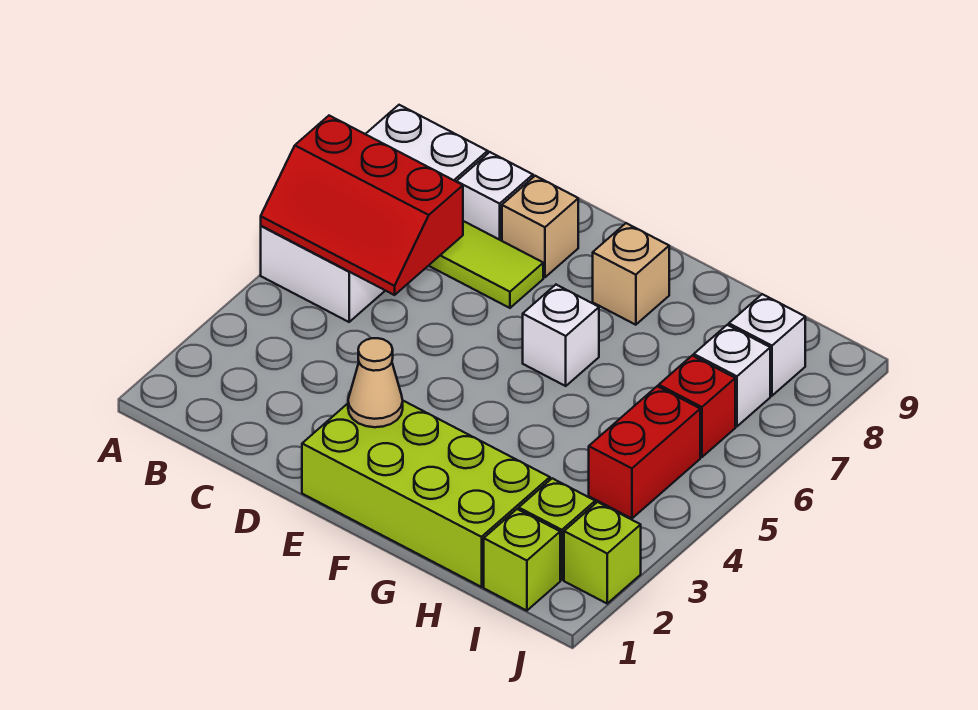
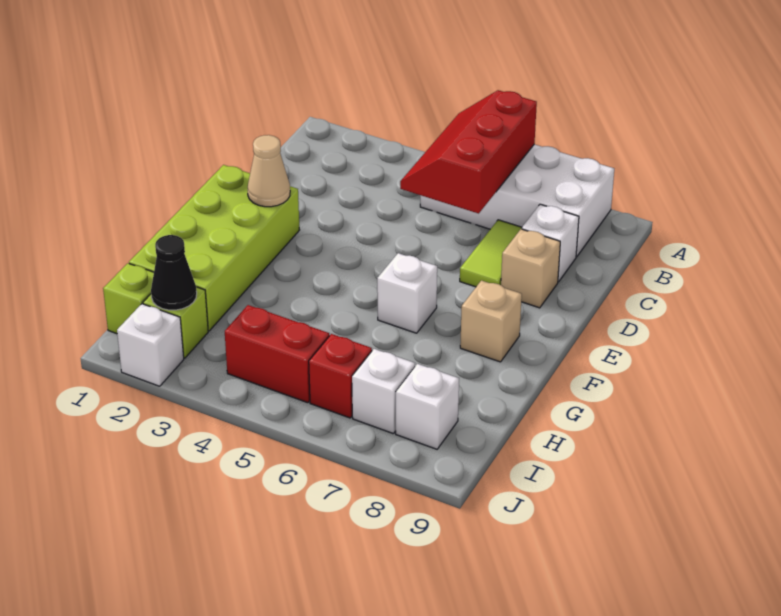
none -> black 1x1 cone [151,235,197,310]
lime 1x1 brick [564,502,641,603] -> white 1x1 brick [117,304,184,386]

